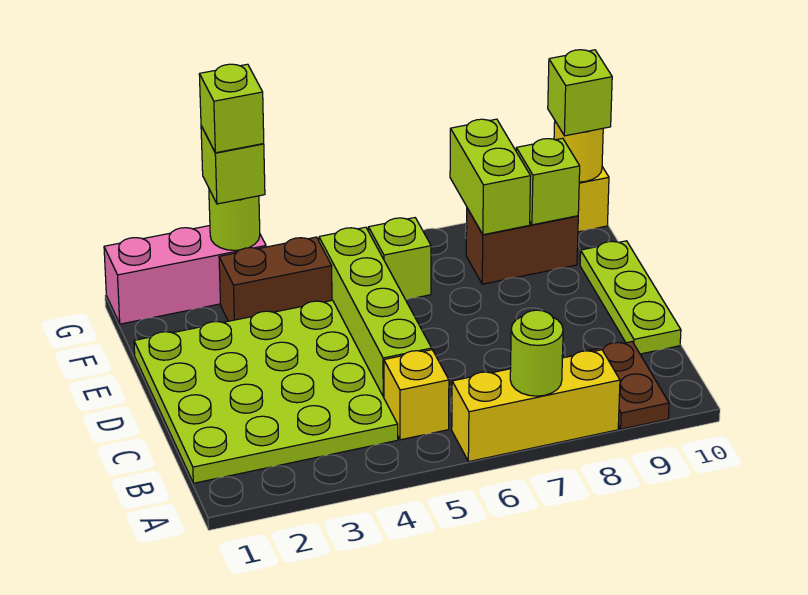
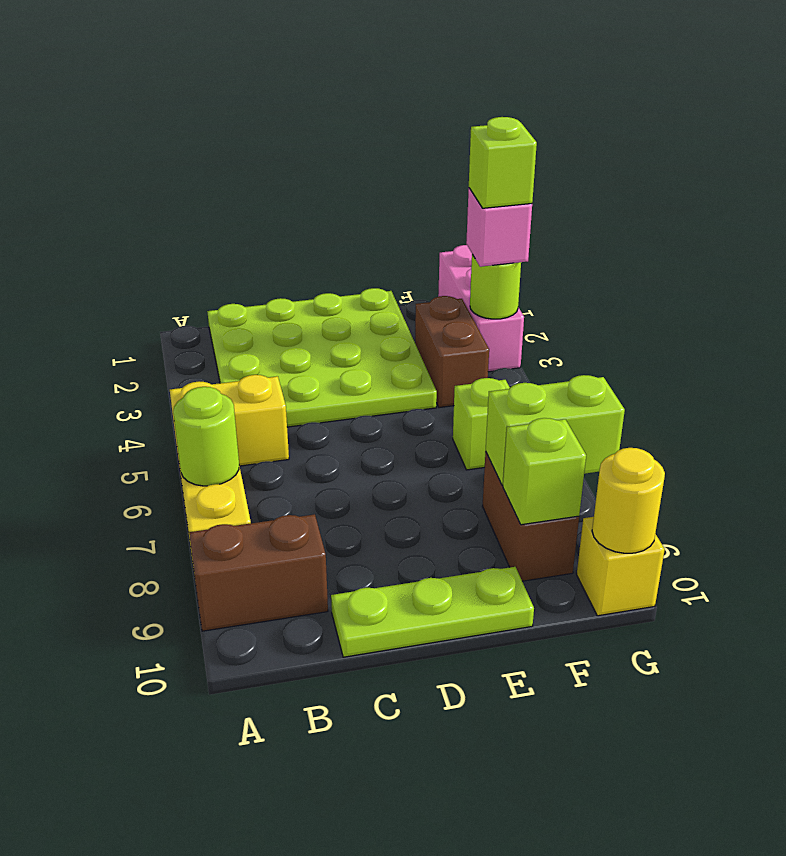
brown 1x2 plate [589,342,669,429] -> brown 1x2 brick [189,514,328,631]
yellow 1x1 brick [384,350,449,440] -> yellow 1x2 brick [170,375,289,466]
lime 1x4 brick [319,227,432,397] -> none
lime 1x1 brick [201,126,265,204] -> pink 1x1 brick [466,188,532,267]
lime 1x1 brick [548,50,612,136] -> none

